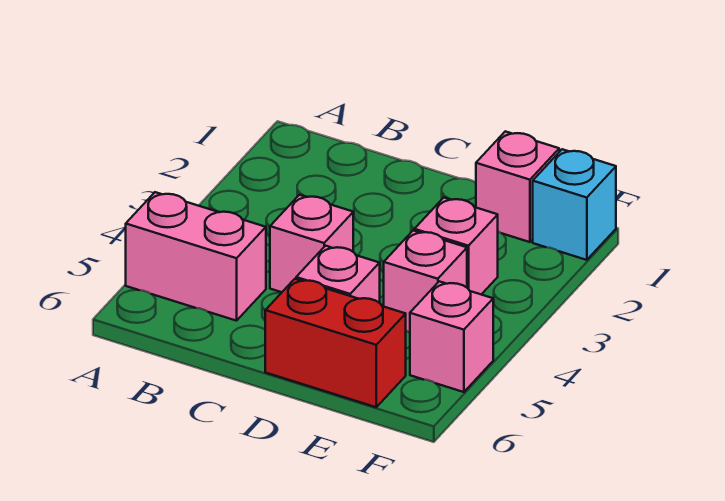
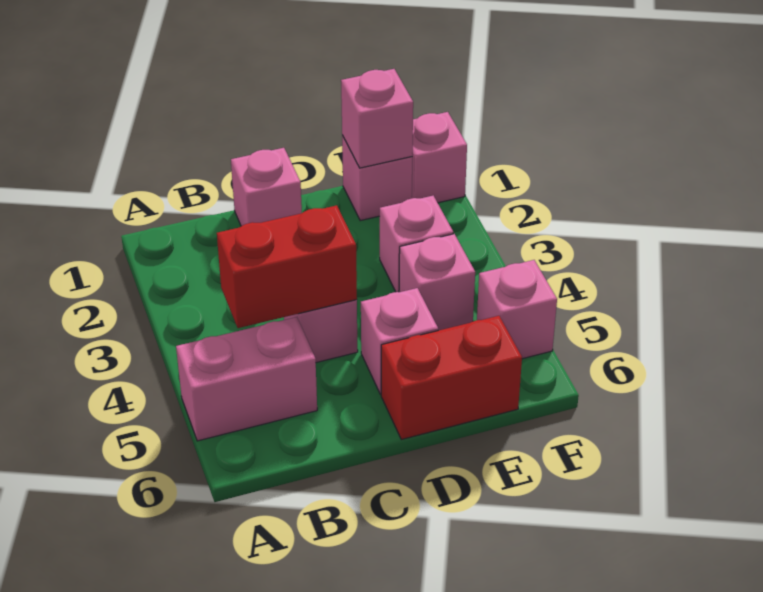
none -> red 1x2 brick [217,205,357,328]
none -> pink 1x1 brick [231,148,302,226]
none -> pink 1x1 brick [341,69,413,168]
cyan 1x1 brick [533,149,616,260] -> pink 1x1 brick [412,112,467,203]

